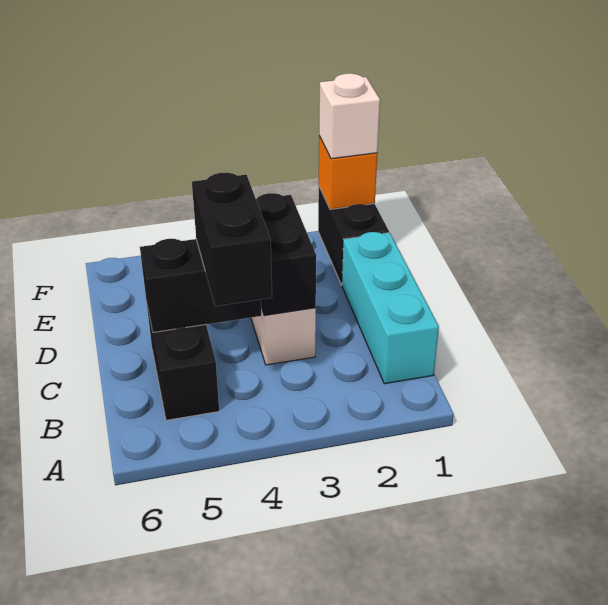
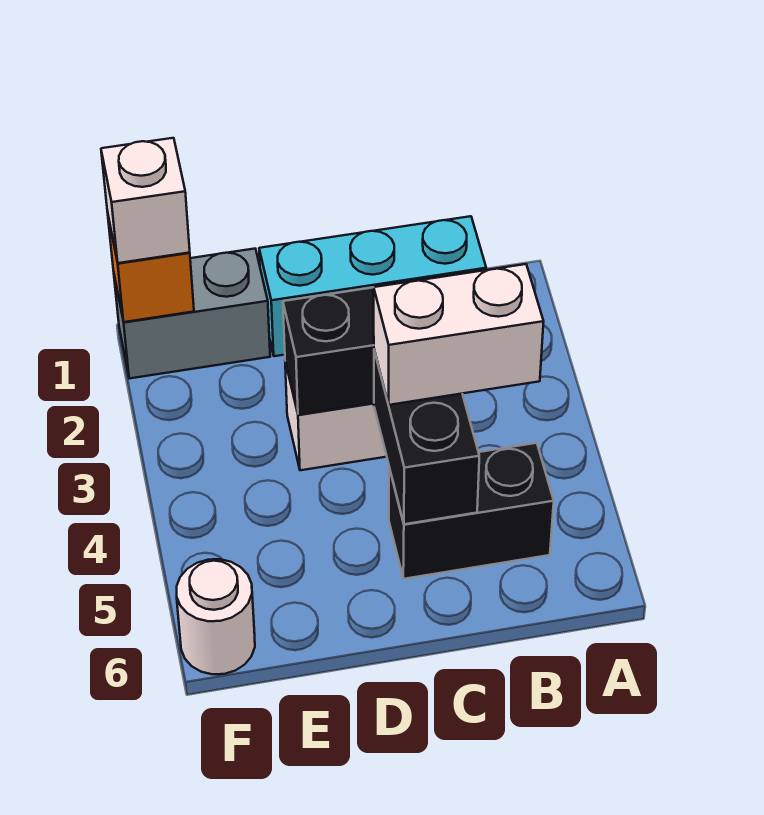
black 1x2 brick [192,172,272,306] -> white 1x2 brick [374,264,544,405]
black 1x2 brick [318,187,389,285] -> grey 1x2 brick [114,249,270,379]
none -> white 1x1 round brick [177,559,255,674]

